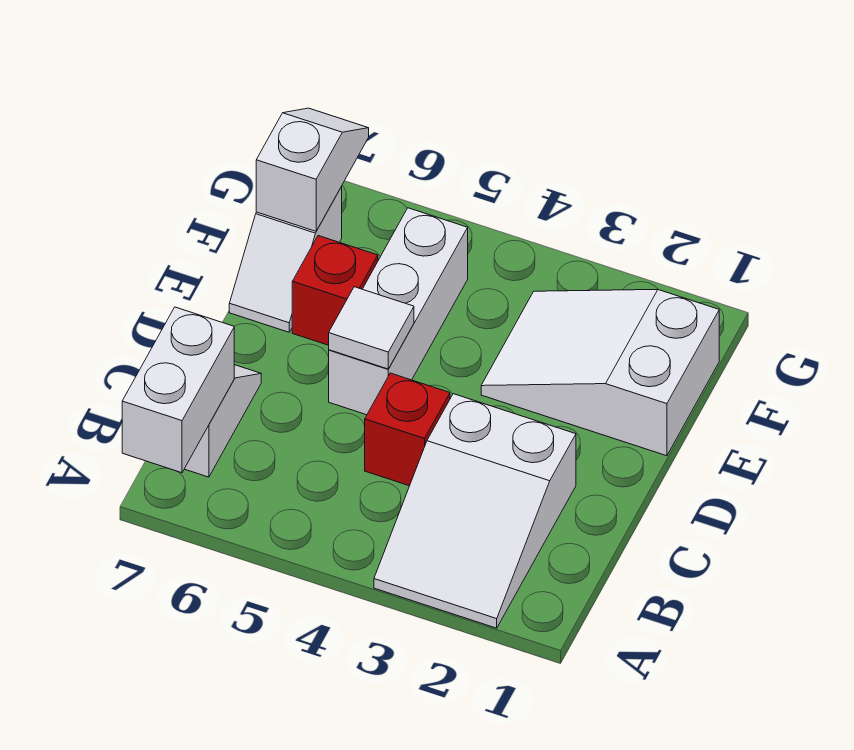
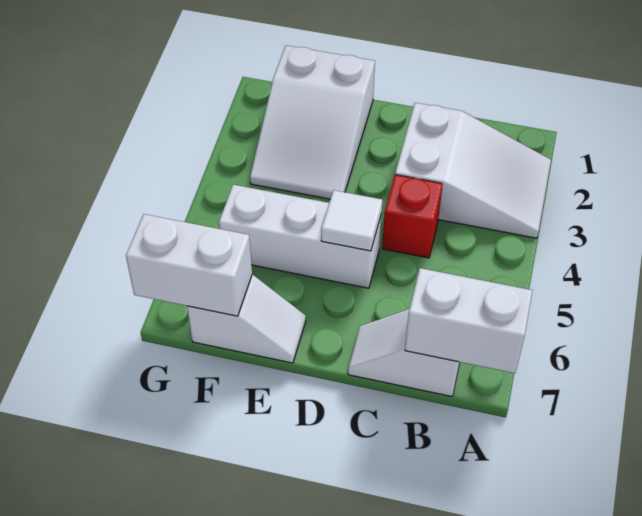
red 1x1 brick [292,236,378,345] -> none
white 1x2 slope [256,108,369,231] -> white 1x2 brick [126,214,252,316]

